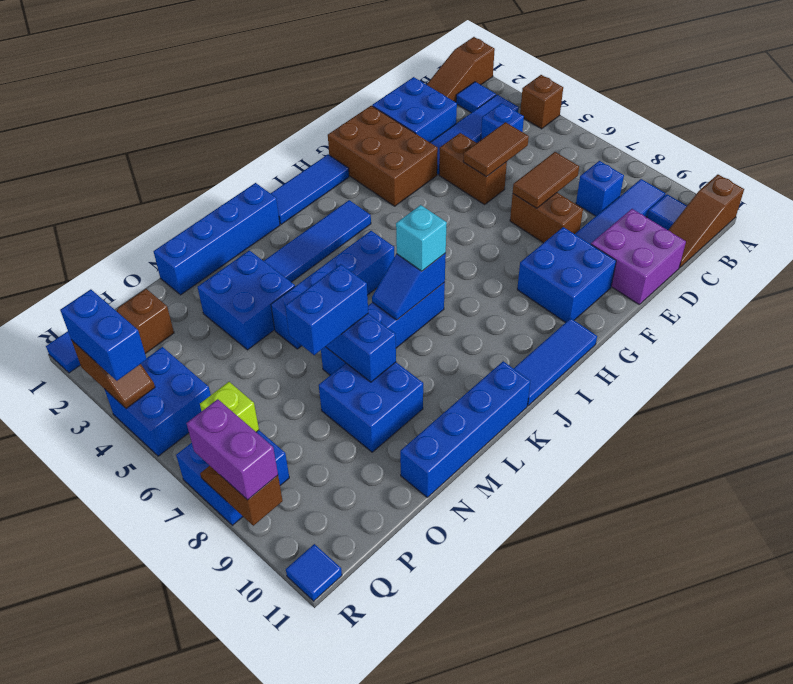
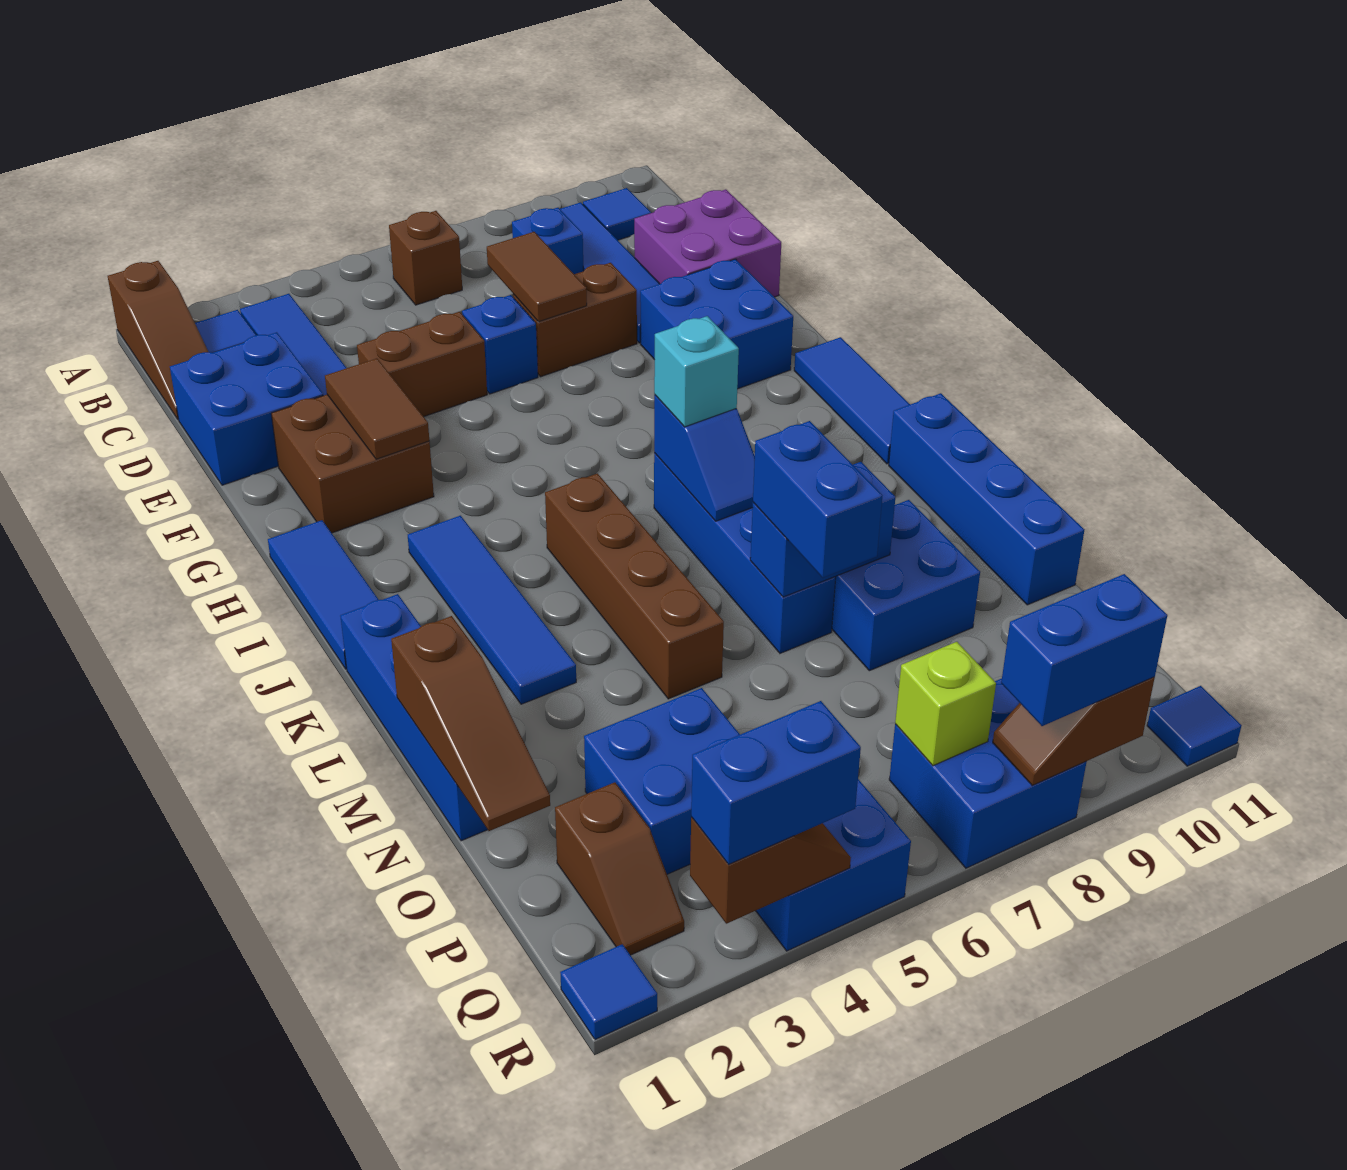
brown 1x1 brick [520,75,563,129] -> brown 1x1 brick moved to [389,211,462,305]
brown 1x3 slope [668,175,744,268] -> brown 1x3 slope moved to [391,616,550,831]
blue 1x1 brick [481,103,524,140] -> blue 1x1 brick moved to [462,295,538,394]
brown 1x2 tile [463,122,529,177] -> brown 1x2 tile moved to [325,358,429,459]
brown 2x3 brick [328,106,438,206] -> brown 2x2 brick [271,395,434,533]
blue 1x4 brick [271,231,394,349] -> brown 1x4 brick [545,473,724,699]
blue 2x2 brick [198,250,295,350] -> blue 2x2 brick moved to [584,688,740,874]
purple 1x2 brick [187,399,278,500] -> blue 1x2 brick [1001,574,1167,726]

